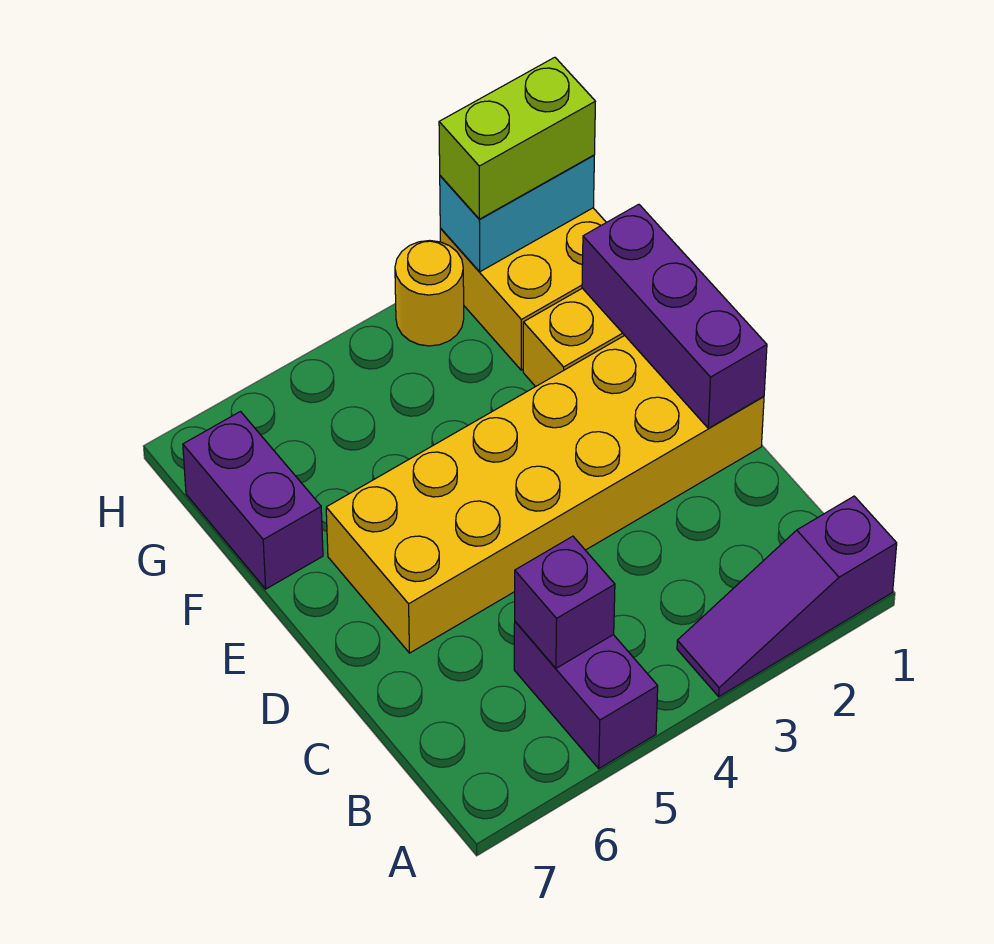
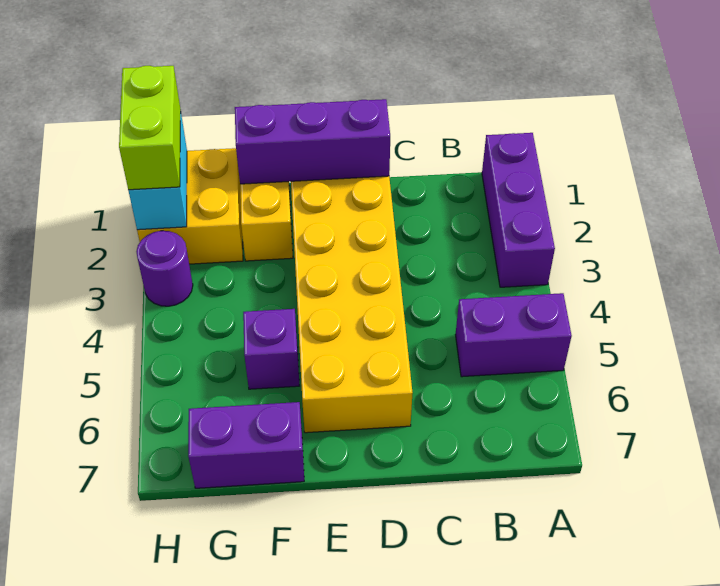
purple 1x3 slope [677,496,897,697] -> purple 1x3 brick [482,133,555,287]
purple 1x1 brick [515,536,615,668] -> purple 1x1 brick moved to [243,309,299,389]
yellow 1x1 round brick [395,241,464,346] -> purple 1x1 round brick [136,231,193,306]

